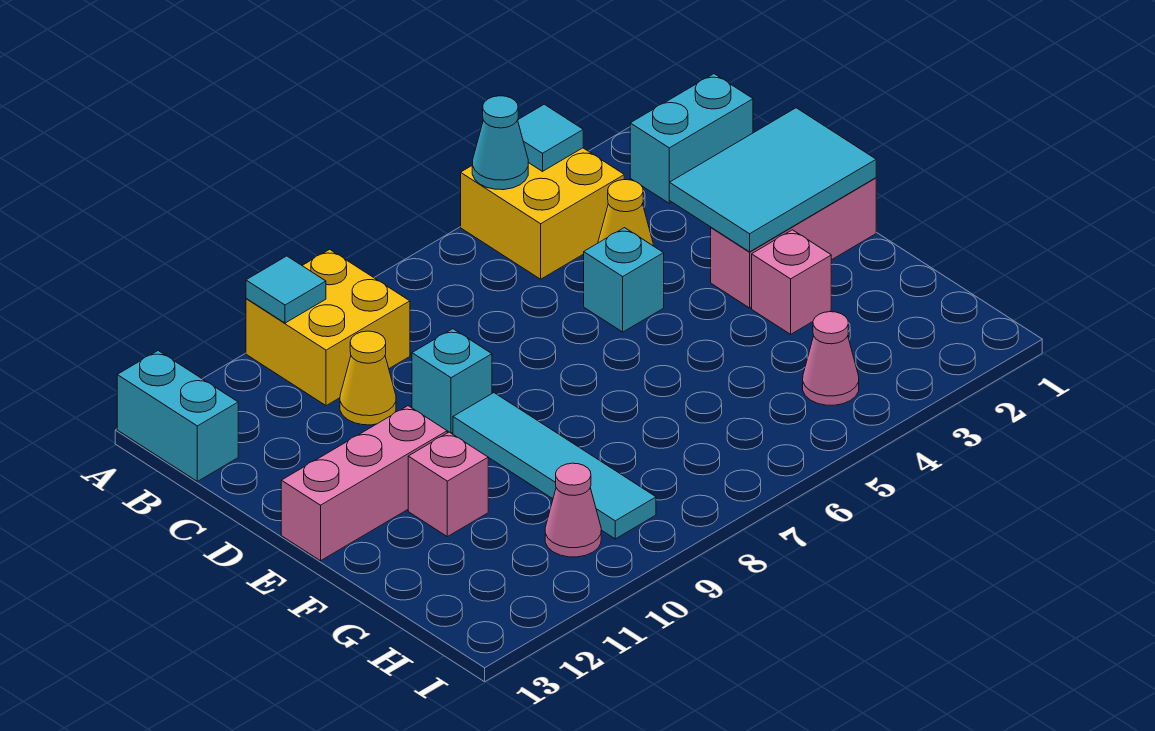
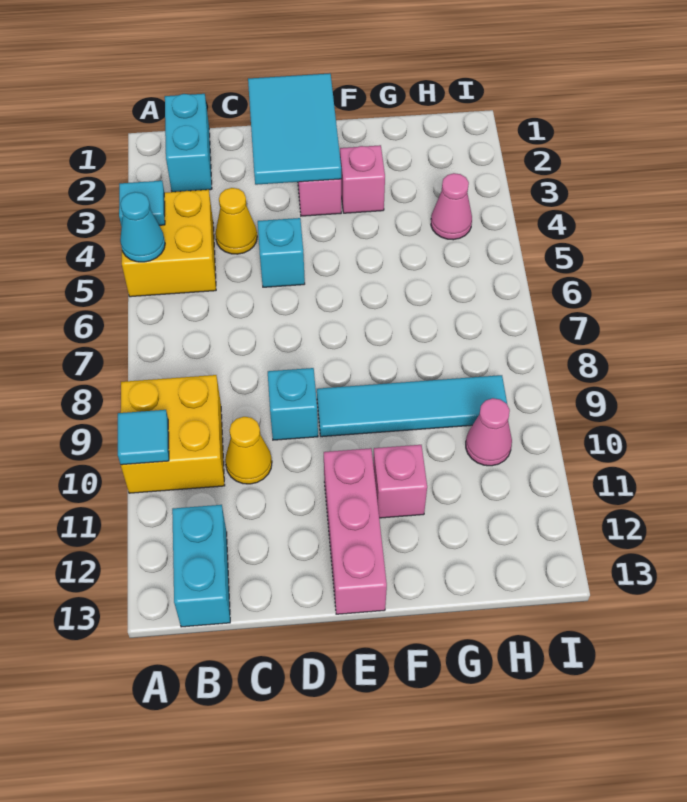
cyan 1x2 brick [117,351,238,481] -> cyan 1x2 brick turned to [172,505,230,627]

